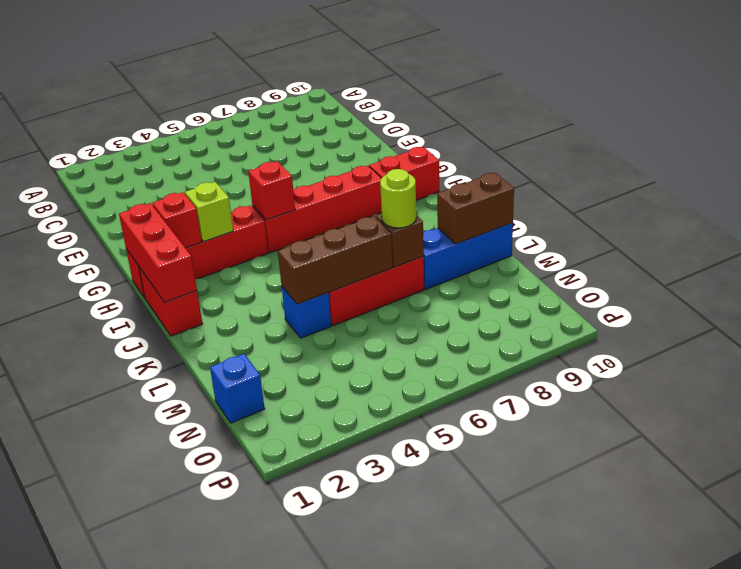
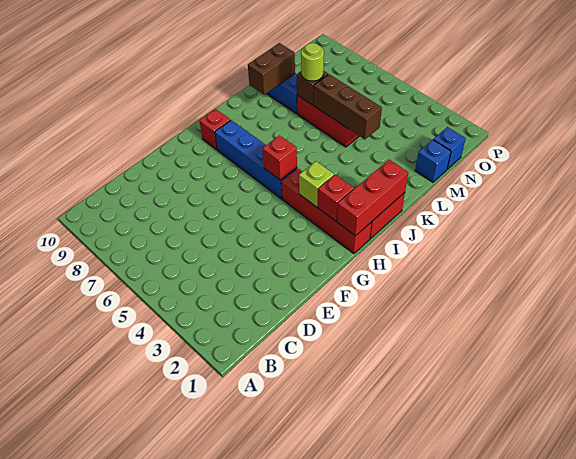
red 1x4 brick [252,166,382,253] -> blue 1x4 brick [215,120,297,199]
red 1x2 brick [369,147,439,200] -> red 1x1 brick [199,109,230,150]
blue 1x1 brick [282,287,331,338] -> blue 1x1 brick moved to [415,140,451,182]
brown 1x2 brick [437,173,514,244] -> brown 1x2 brick turned to [248,43,295,95]

